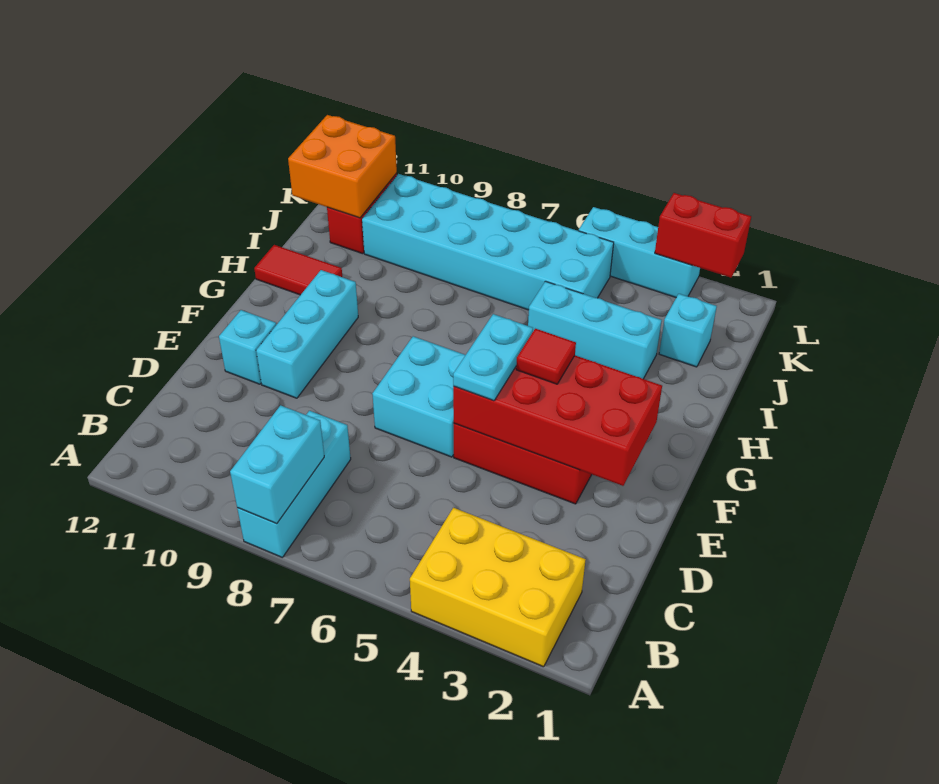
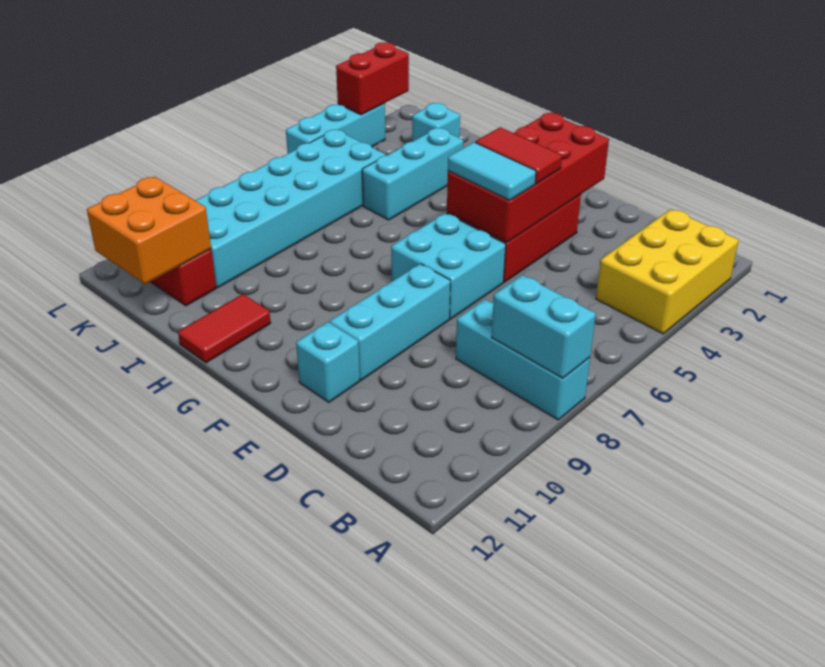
cyan 1x2 plate [453,314,533,401] -> cyan 1x2 tile [448,142,536,201]
cyan 1x3 brick [256,270,358,398] -> cyan 1x3 brick turned to [330,264,450,380]
red 1x1 tile [516,329,576,384] -> red 1x2 tile [475,127,562,184]

